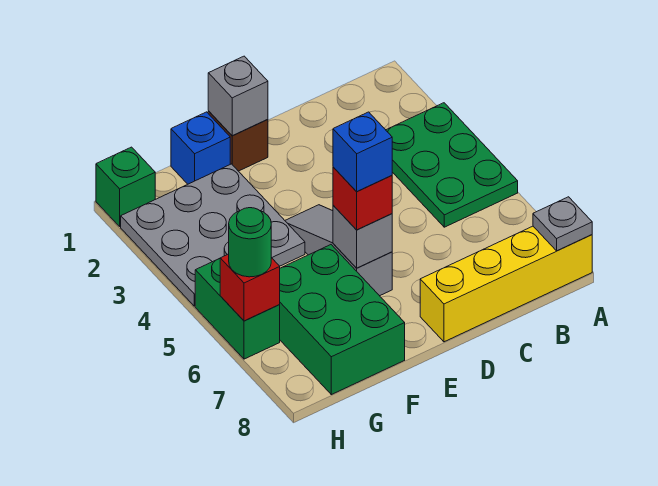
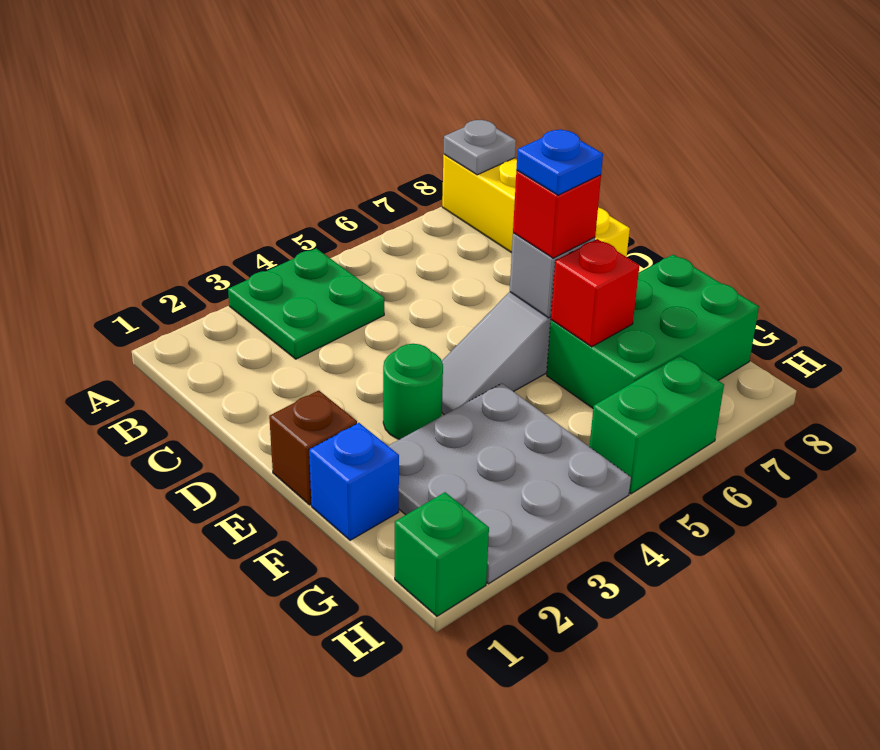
green 2x3 plate [386,103,518,227] -> green 2x2 plate [228,248,384,359]
grey 1x1 brick [208,56,268,136] -> none
blue 1x1 brick [333,112,392,192] -> blue 1x1 plate [516,130,603,195]
red 1x1 brick [220,254,280,321] -> red 1x1 brick moved to [551,239,639,347]
green 1x1 round brick [229,208,271,277] -> green 1x1 round brick moved to [383,344,443,439]

